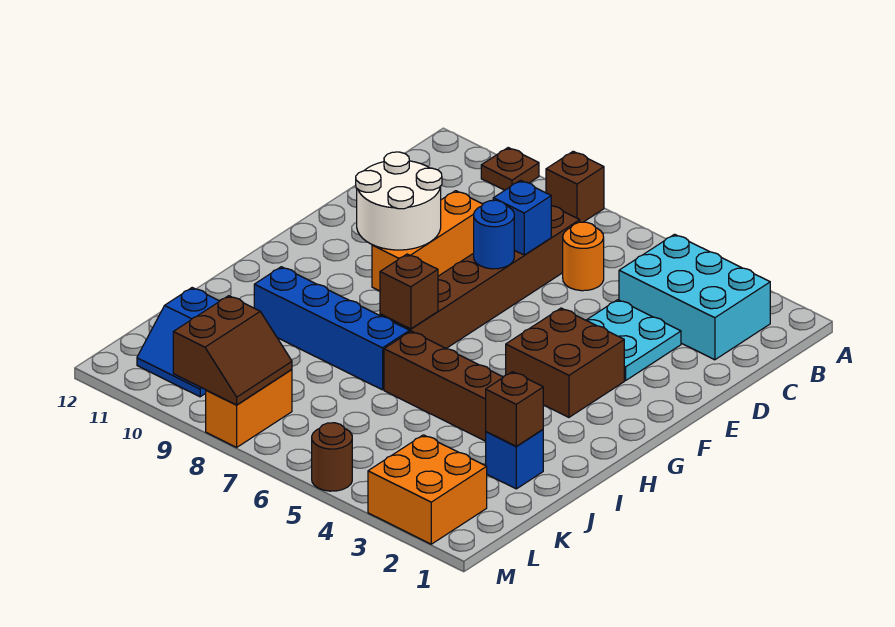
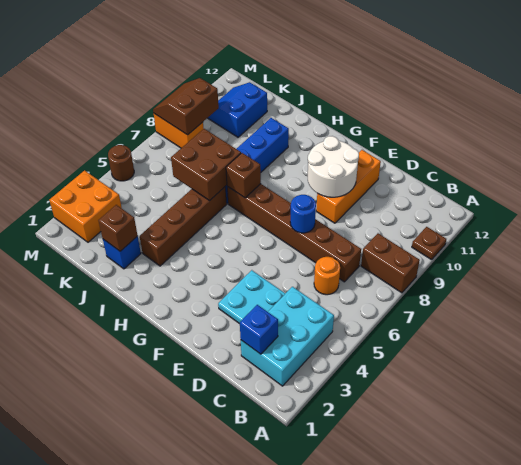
brown 1x1 brick [546,151,604,222] -> brown 1x2 brick [361,233,420,293]
blue 1x1 brick [493,180,551,255] -> blue 1x1 brick moved to [240,305,278,354]
orange 1x3 brick [372,191,483,291] -> orange 1x3 brick turned to [316,150,381,223]
brown 2x2 brick [506,308,624,417] -> brown 2x2 brick moved to [171,129,241,201]
brown 2x2 slope [173,296,292,405] -> brown 2x2 slope turned to [153,78,219,135]

